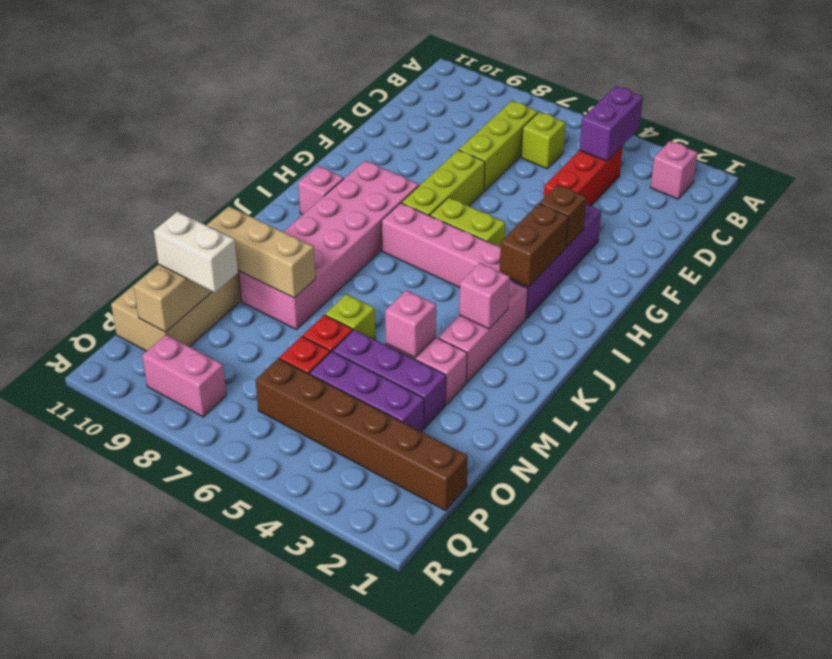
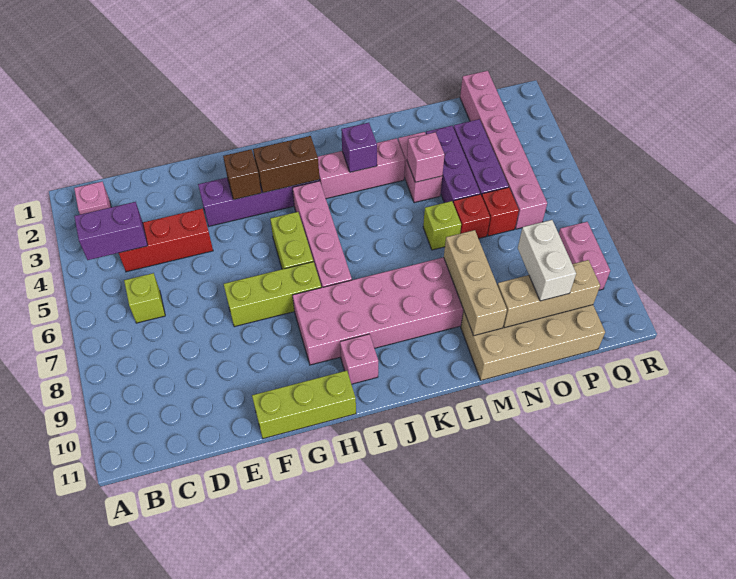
lime 1x3 brick [459,101,538,191] -> lime 1x3 brick moved to [252,371,356,439]
pink 1x1 brick [459,263,510,329] -> purple 1x1 brick [341,123,377,172]
brown 1x6 brick [256,358,468,511] -> pink 1x6 brick [460,71,547,229]

